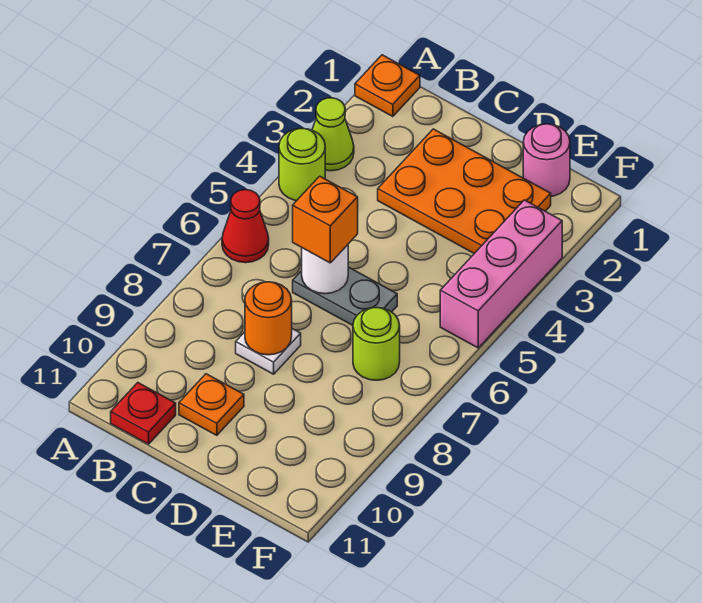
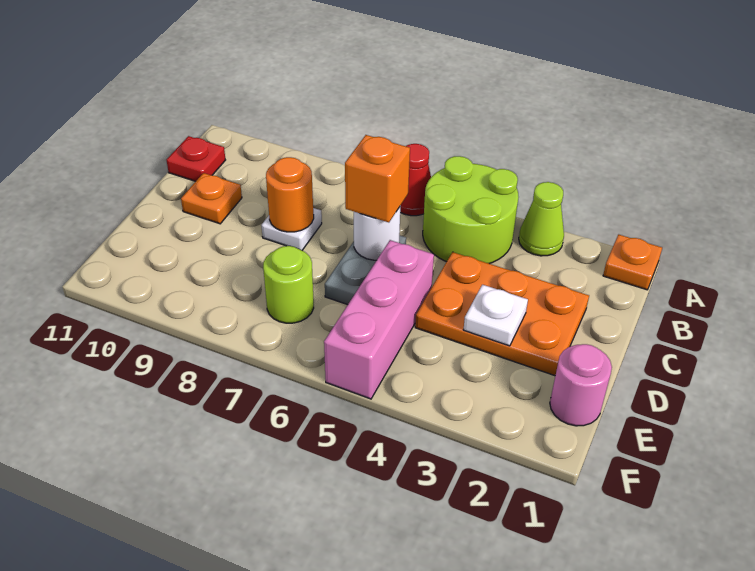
lime 1x1 round brick [279,128,325,201] -> lime 2x2 round brick [423,156,519,264]
orange 2x3 plate [378,129,551,253] -> orange 2x3 plate turned to [415,252,589,376]
none -> white 1x1 plate [463,285,528,346]
pink 1x3 brick [440,200,562,348] -> pink 1x3 brick turned to [324,240,434,399]

